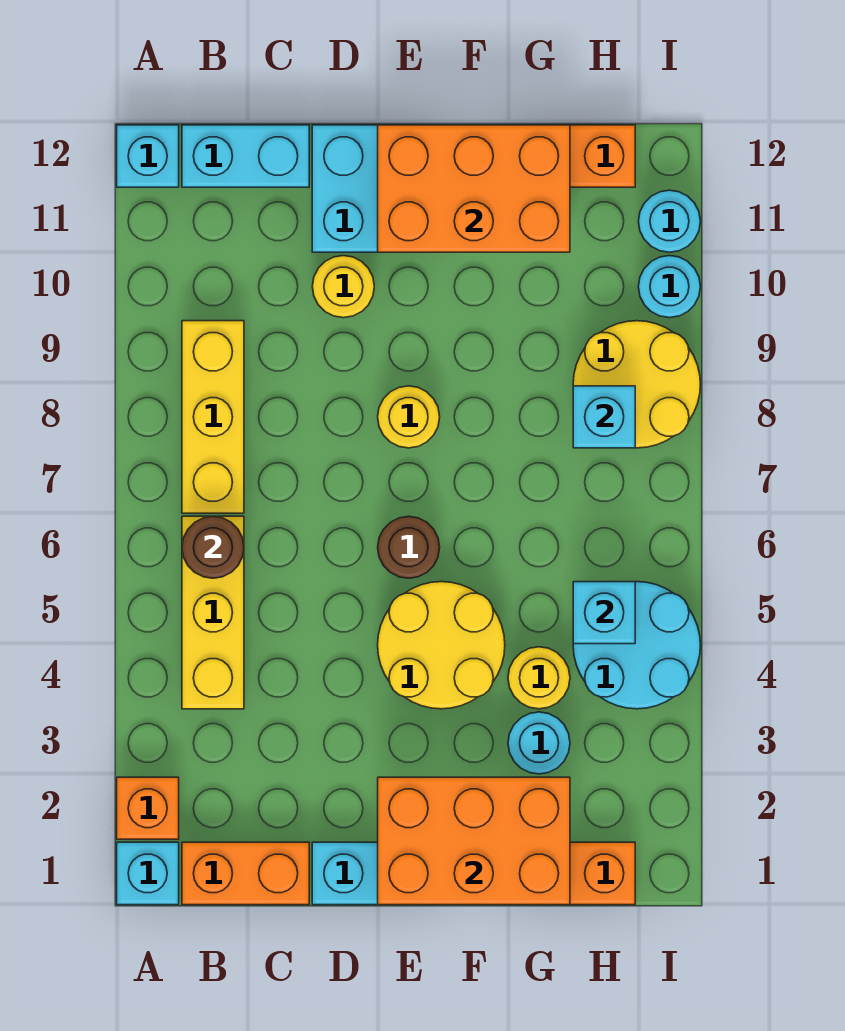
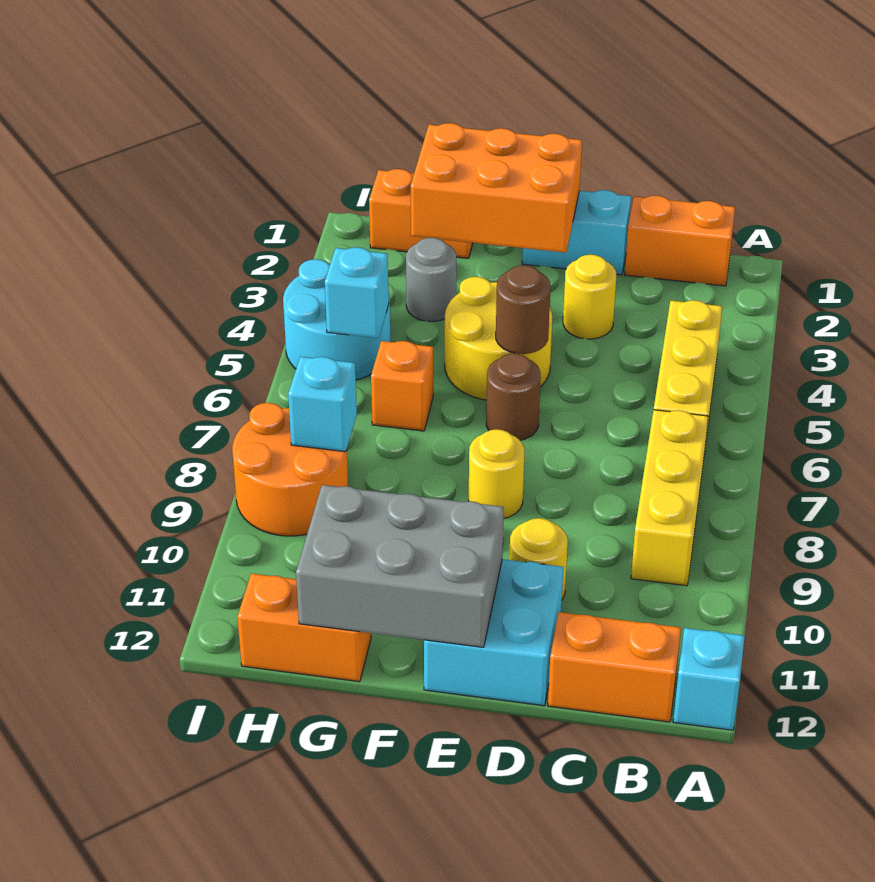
cyan 1x1 brick [117,842,179,905] -> none
orange 1x1 brick [117,777,179,839] -> orange 1x1 brick moved to [371,341,433,431]
brown 1x1 round brick [182,516,244,578] -> brown 1x1 round brick moved to [496,265,550,354]
cyan 1x2 brick [182,125,309,187] -> orange 1x2 brick [548,612,681,722]
orange 2x3 brick [378,125,570,252] -> grey 2x3 brick [296,485,504,647]
cyan 1x1 round brick [508,712,570,774] -> grey 1x1 round brick [406,238,456,321]
yellow 1x1 round brick [508,647,570,709] -> yellow 1x1 round brick moved to [563,255,616,339]
yellow 2x2 round brick [573,321,701,448] -> orange 2x2 round brick [232,403,348,536]
cyan 1x1 round brick [638,256,700,318] -> none
cyan 1x1 round brick [638,190,700,252] -> none

